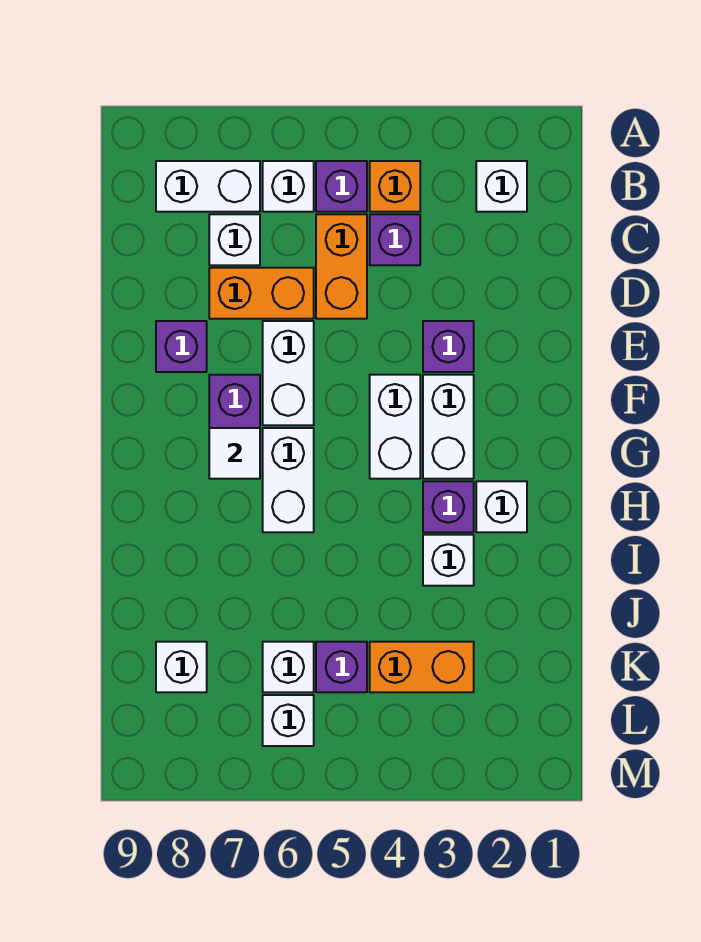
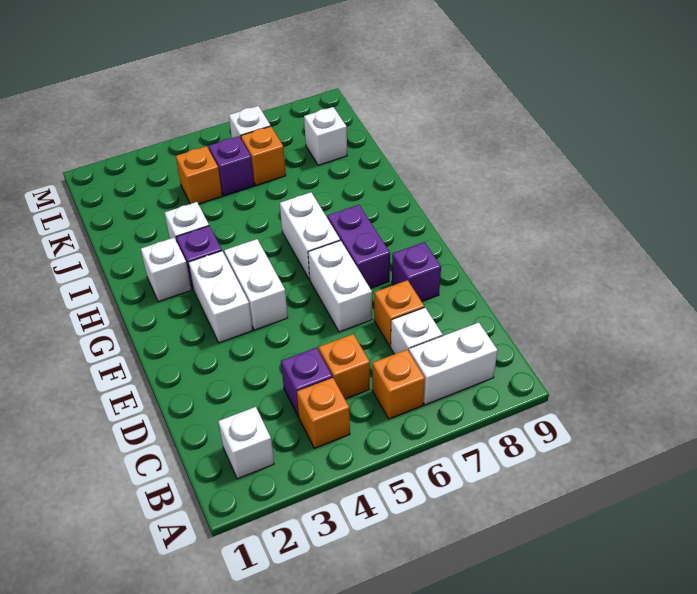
purple 1x1 brick [316,161,367,212] -> none
white 1x1 brick [263,161,314,212] -> orange 1x1 brick [372,350,425,419]
orange 1x2 brick [316,214,367,319] -> orange 1x1 brick [318,334,370,399]
orange 1x2 brick [209,268,314,319] -> orange 1x1 brick [374,280,424,347]
purple 1x1 brick [423,321,474,372] -> none
white 1x1 tile [209,428,260,479] -> none
orange 1x2 brick [370,642,474,692] -> orange 1x1 brick [176,146,222,204]
white 1x1 brick [263,642,314,692] -> orange 1x1 brick [241,126,286,185]

